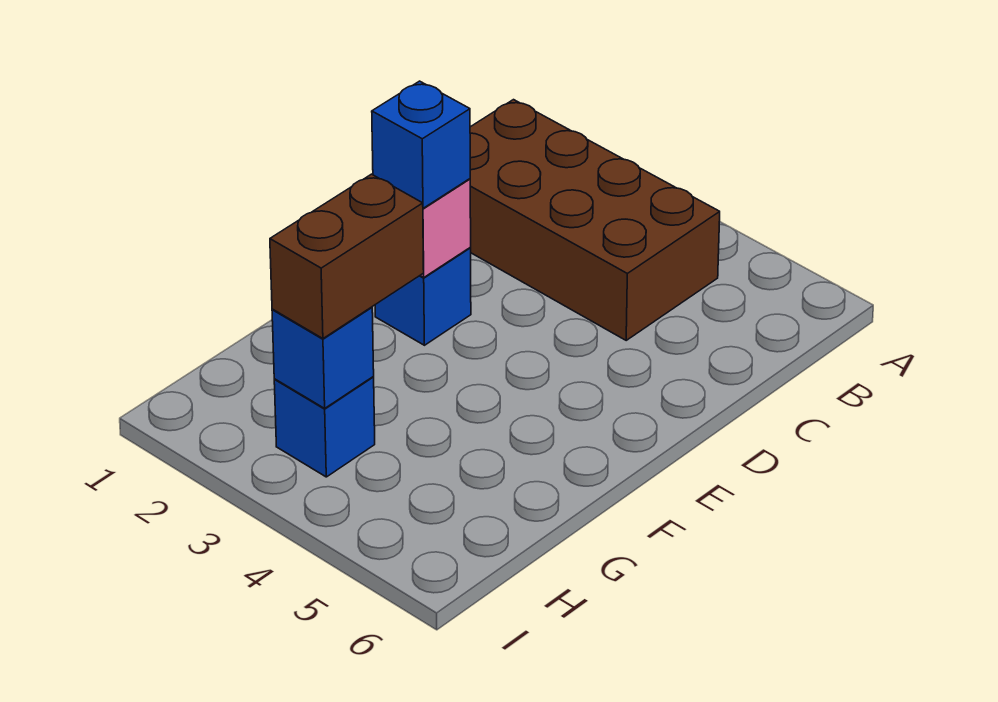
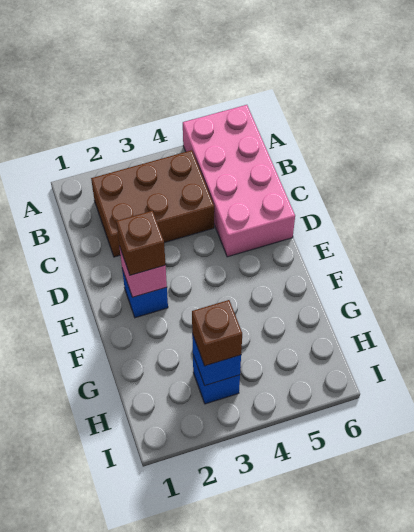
none -> pink 2x4 brick [183,105,295,257]
brown 2x4 brick [470,100,720,340] -> brown 2x3 brick [91,150,214,257]
blue 1x1 brick [372,81,470,208] -> brown 1x1 brick [116,211,165,275]
brown 1x2 brick [270,174,424,339] -> brown 1x1 brick [192,300,242,366]

